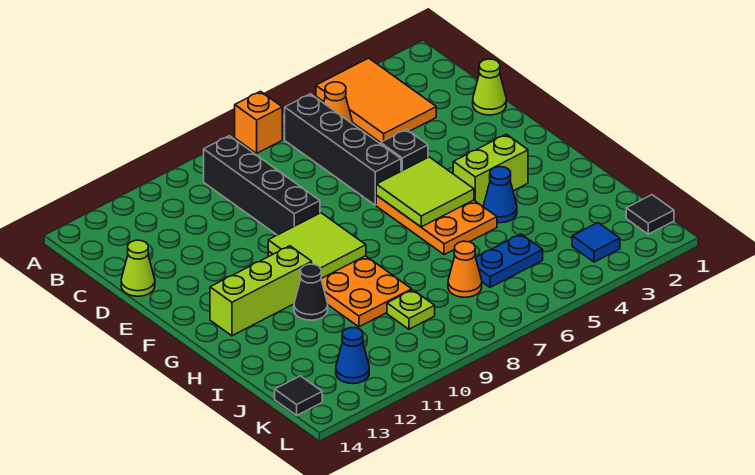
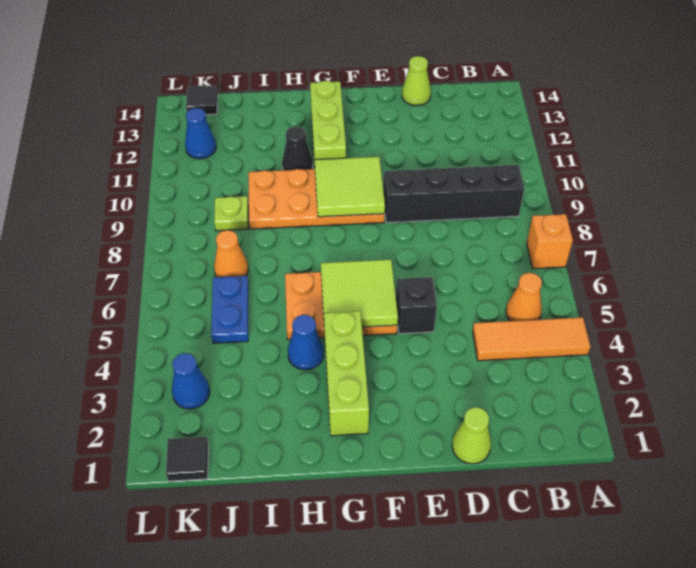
orange 2x3 tile [316,58,436,143] -> orange 1x3 tile [473,317,590,361]
black 1x4 brick [285,94,401,205] -> none
lime 1x2 brick [453,134,528,206] -> lime 1x3 brick [324,311,369,436]
blue 1x1 tile [572,223,620,262] -> blue 1x1 cone [172,353,210,409]

